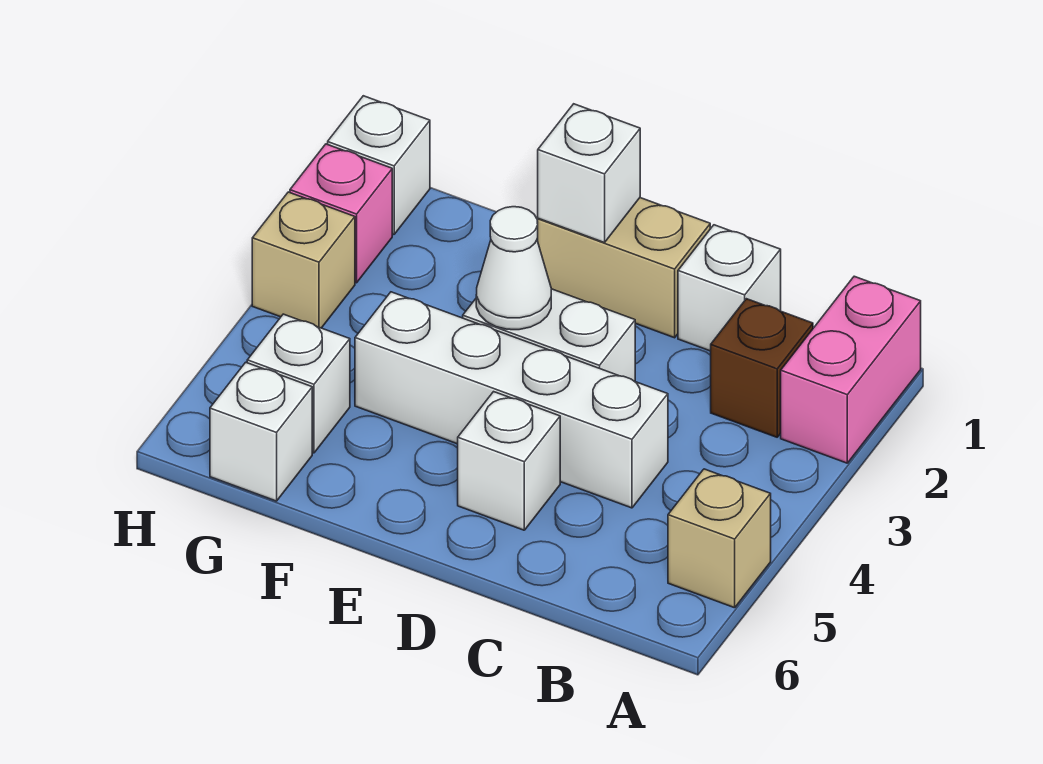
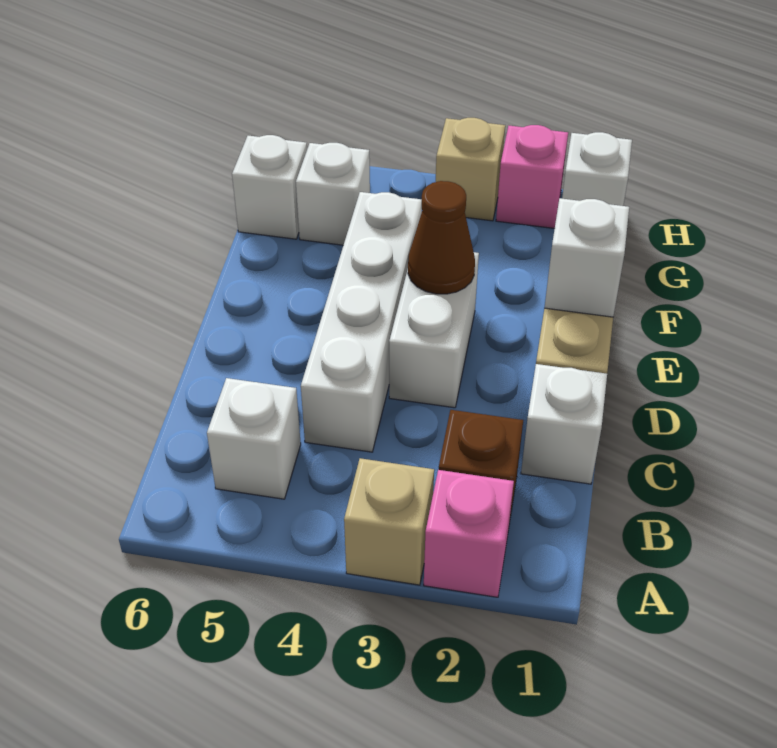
pink 1x2 brick [781,276,921,463] -> pink 1x1 brick [424,470,514,597]
tan 1x1 brick [668,469,771,608] -> tan 1x1 brick moved to [344,458,434,585]
white 1x1 brick [458,392,560,530] -> white 1x1 brick moved to [207,378,301,499]
white 1x1 cone [476,207,551,330] -> brown 1x1 cone [408,181,475,294]

